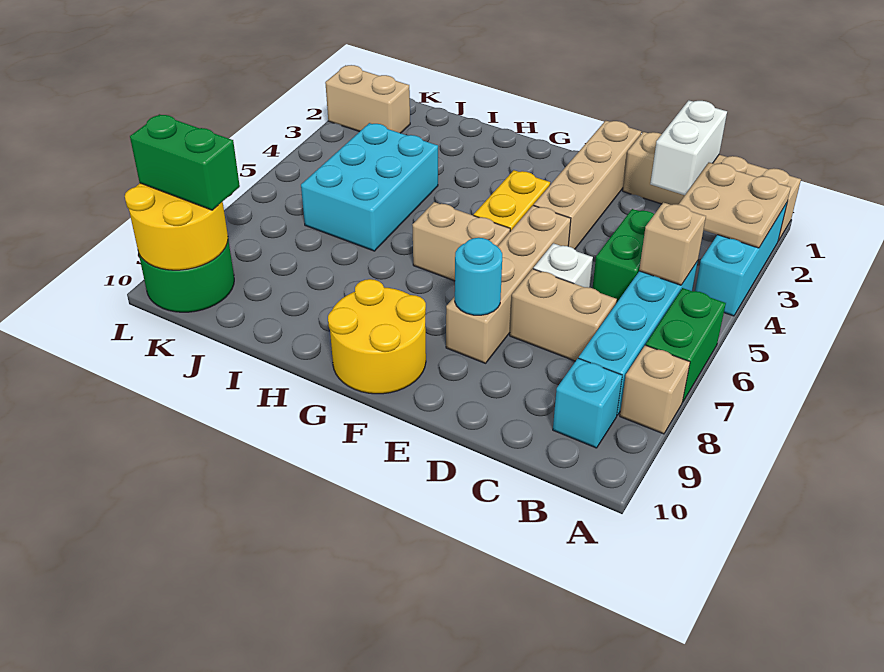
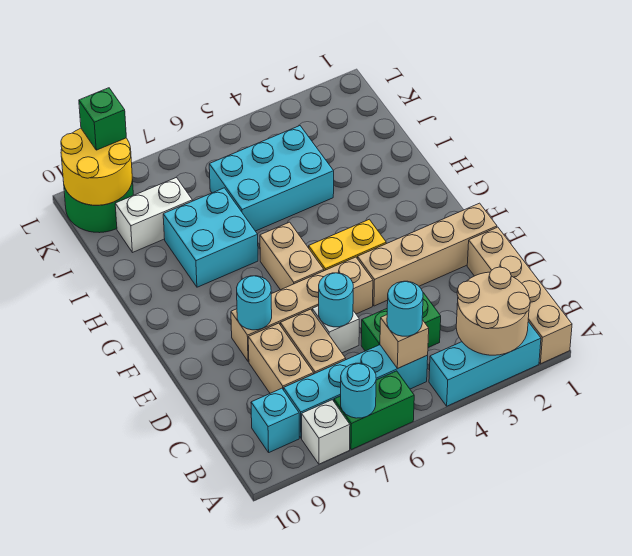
tan 2x2 plate [678,163,791,248] -> tan 2x2 round brick [456,267,530,355]
none -> cyan 1x1 round brick [341,363,376,418]
tan 1x1 brick [620,345,690,434] -> white 1x1 brick [302,400,350,464]
none -> cyan 1x1 round brick [387,281,423,336]
white 1x2 brick [650,100,727,195] -> white 1x2 brick moved to [115,177,192,253]
none -> cyan 1x1 round brick [319,273,353,327]
yellow 2x2 round brick [328,279,426,394] -> none
none -> cyan 2x2 brick [163,188,258,287]
tan 1x2 brick [325,65,410,133] -> tan 1x2 brick moved to [248,323,314,393]
green 1x2 brick [130,114,240,210] -> green 1x1 brick [79,88,126,150]

